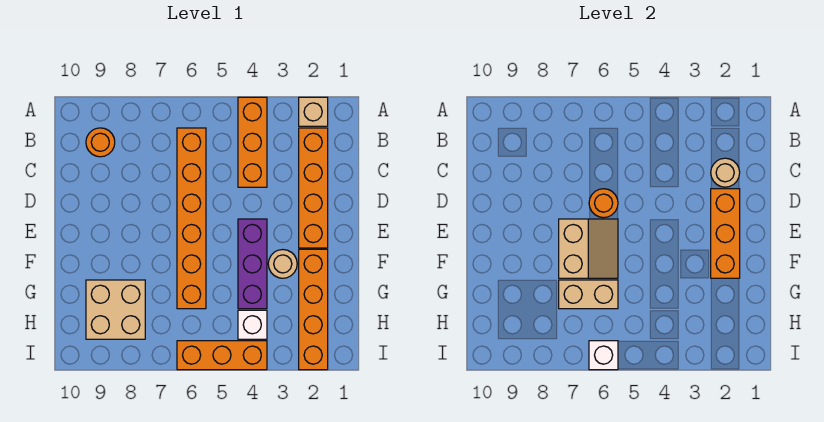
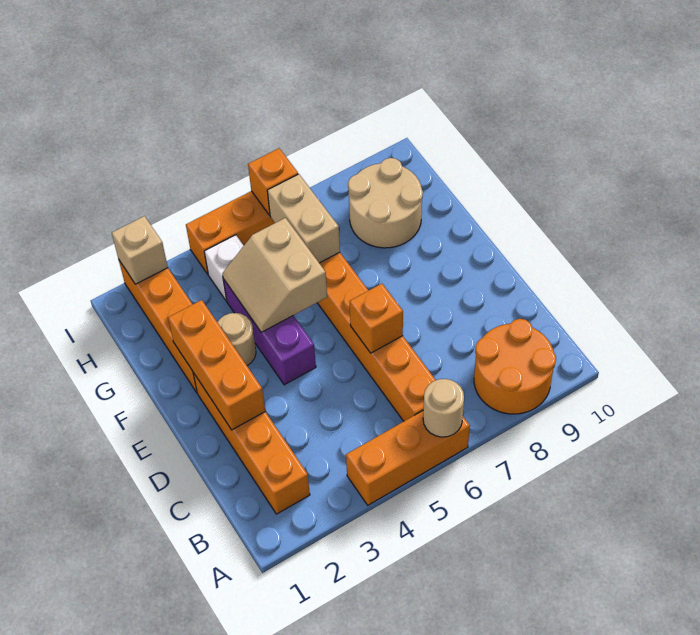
tan 1x1 brick [299,97,328,126] -> tan 1x1 brick moved to [112,216,168,284]
orange 1x3 brick [238,97,267,187] -> orange 1x3 brick turned to [346,411,470,505]
orange 1x1 round brick [86,128,115,157] -> orange 2x2 round brick [474,319,556,414]
tan 1x1 round brick [711,158,740,187] -> tan 1x1 round brick moved to [423,379,464,437]
orange 1x1 round brick [589,189,618,218] -> orange 1x1 brick [350,284,403,353]
tan 2x2 slope [559,219,618,278] -> tan 2x2 slope moved to [222,218,327,332]
tan 1x2 brick [559,280,618,309] -> tan 1x2 brick turned to [267,174,340,263]
tan 2x2 brick [86,280,145,339] -> tan 2x2 round brick [348,158,423,248]
white 1x1 brick [589,341,618,370] -> orange 1x1 brick [248,148,298,215]

